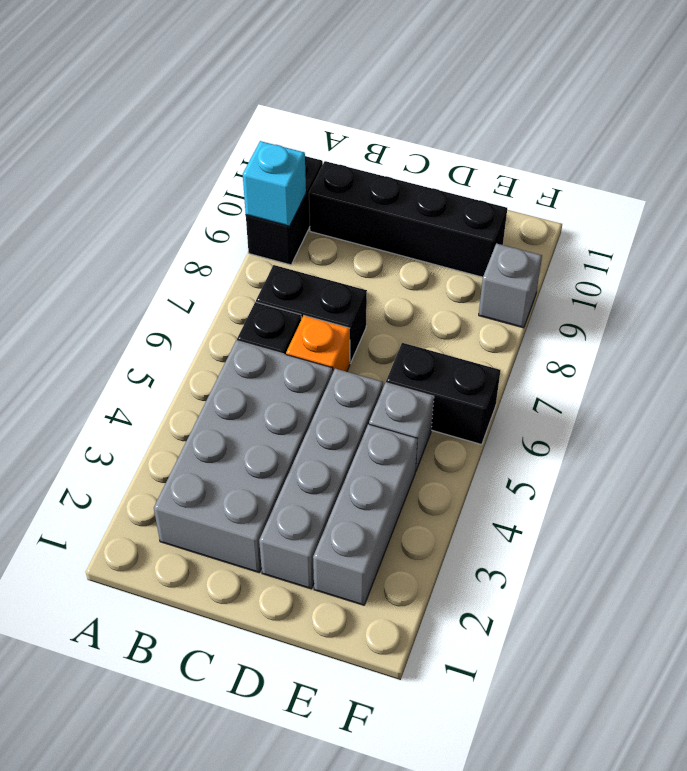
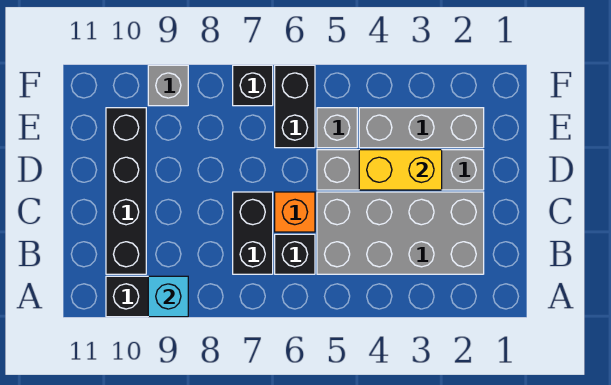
none -> yellow 1x2 brick [359,150,442,190]
none -> black 1x1 brick [233,65,273,106]

